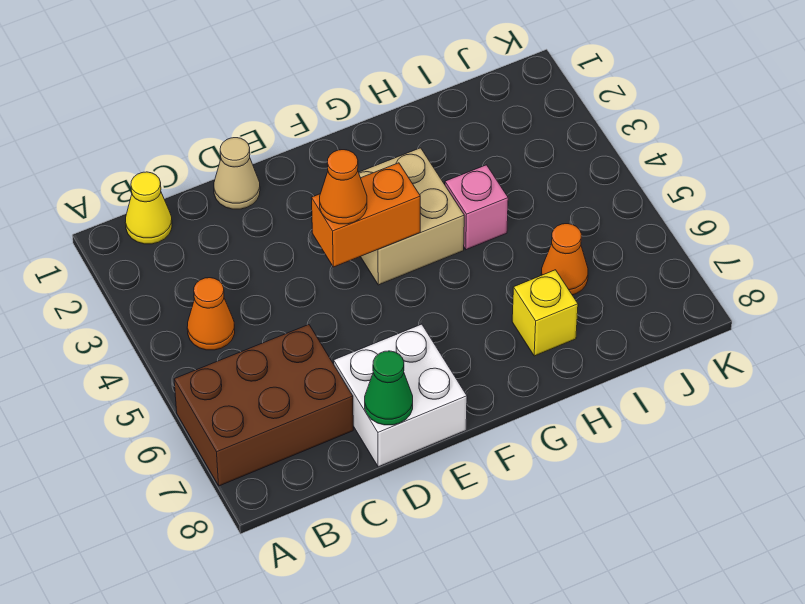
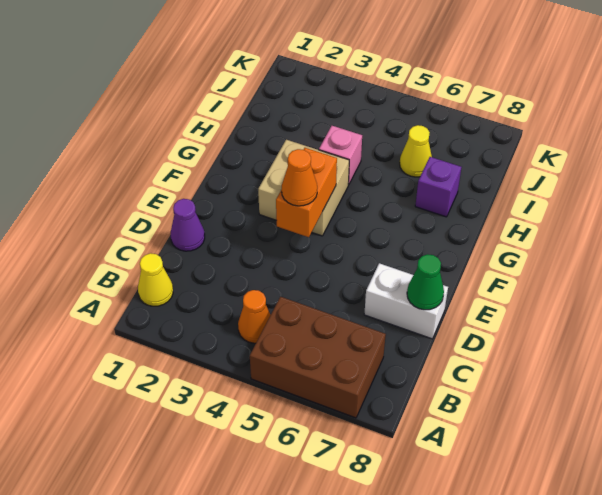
brown 2x3 brick [174,325,353,486] -> brown 2x3 brick turned to [250,297,386,418]
tan 1x1 cone [214,138,260,209] -> purple 1x1 cone [171,199,205,251]
white 2x2 brick [334,324,467,467] -> white 1x2 brick [364,263,448,339]
yellow 1x1 brick [512,270,578,356] -> purple 1x1 brick [415,157,461,217]
orange 1x1 cone [541,224,588,295] -> yellow 1x1 cone [400,125,432,177]

